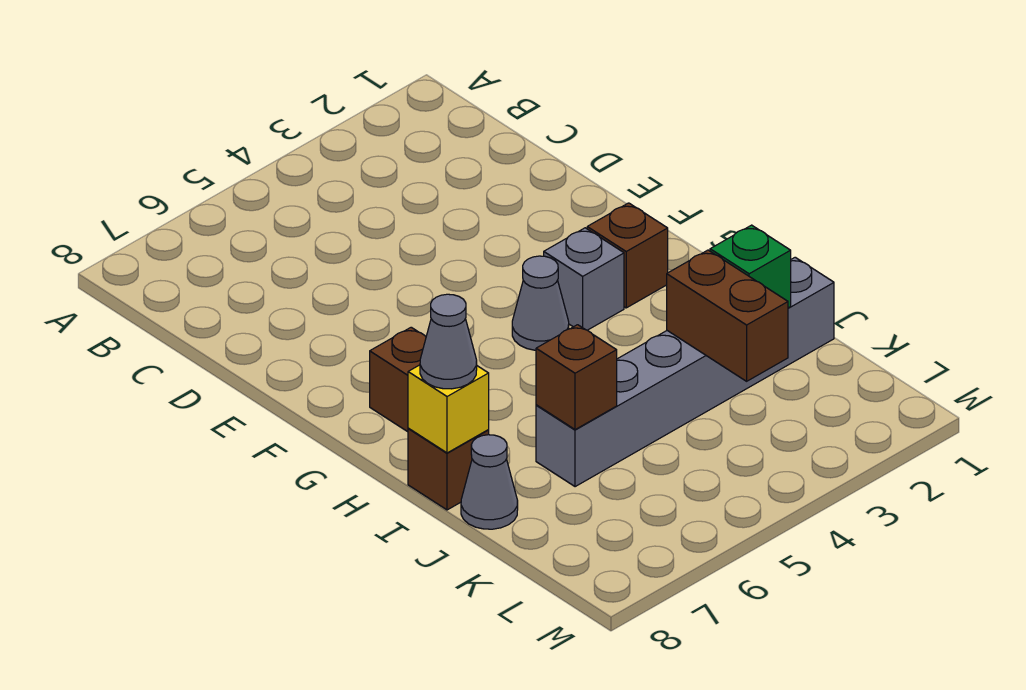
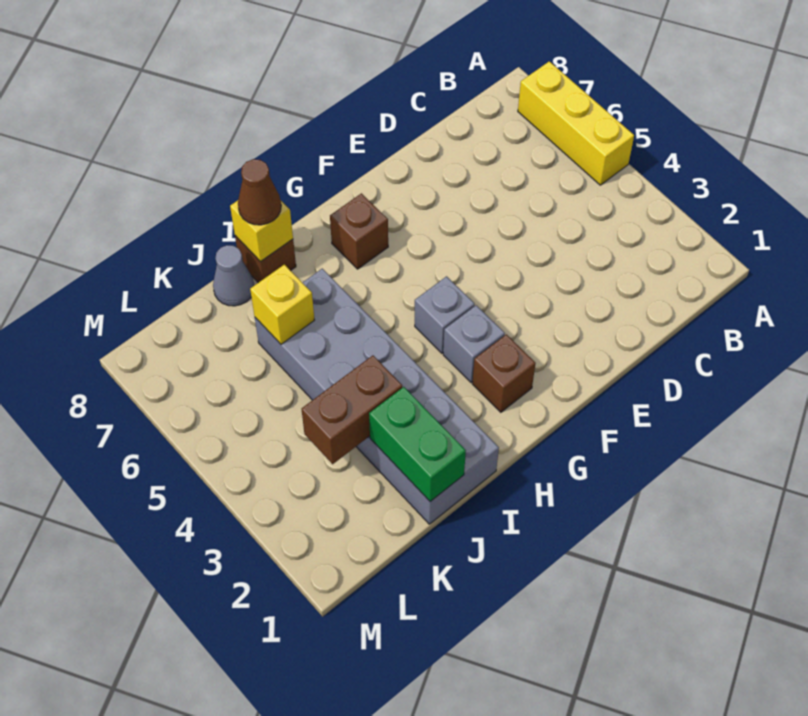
none -> yellow 1x3 brick [518,61,634,185]
grey 1x1 cone [512,256,569,350] -> grey 1x1 brick [415,276,475,353]
grey 1x1 cone [420,294,477,389] -> brown 1x1 cone [238,159,281,225]
grey 1x6 brick [536,257,834,487] -> grey 2x6 brick [255,269,499,524]
green 1x1 brick [710,225,791,308] -> green 1x2 brick [369,387,466,501]
brown 1x1 brick [536,325,617,430] -> yellow 1x1 brick [250,265,314,344]

